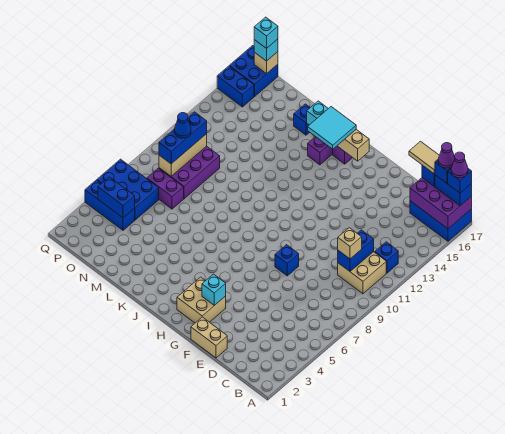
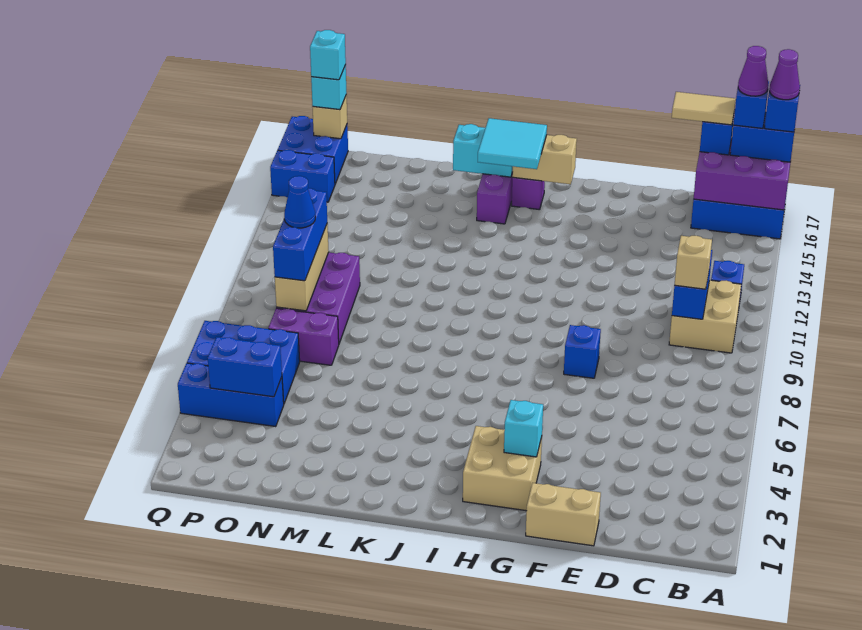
blue 1x1 brick [294,104,310,135] -> none

